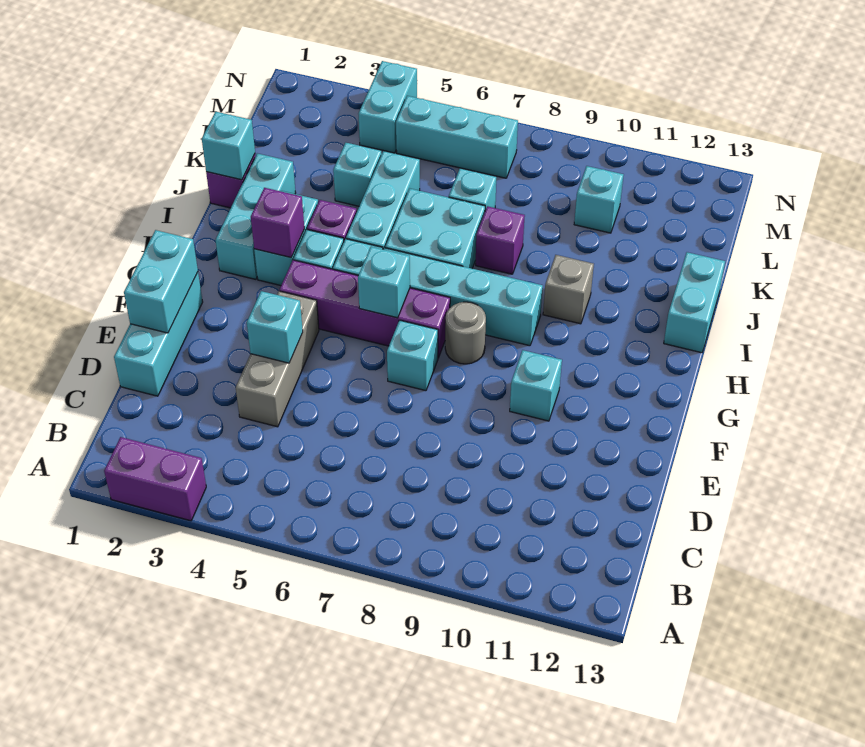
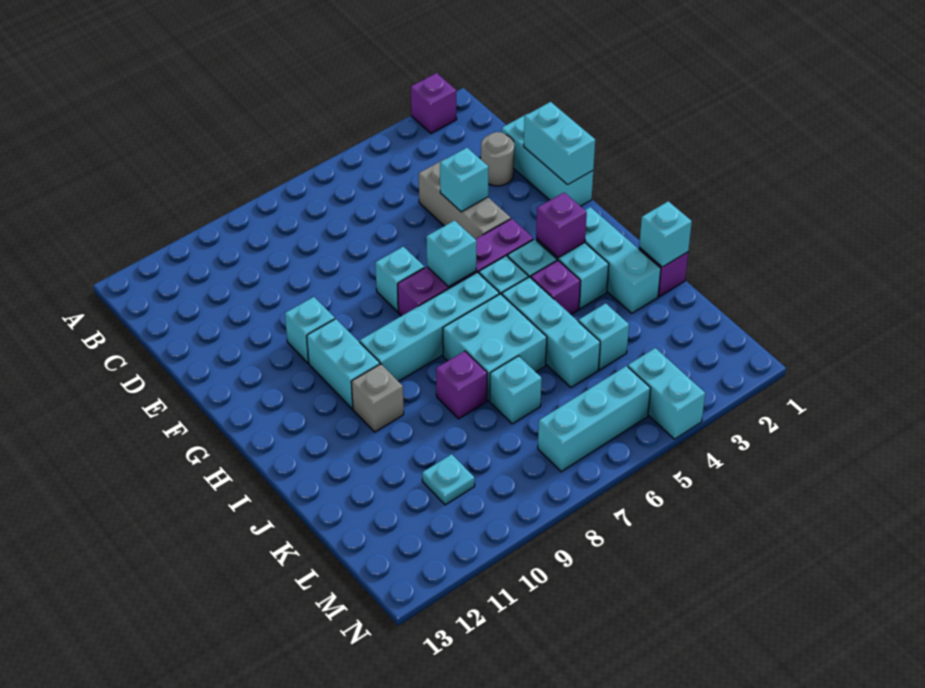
purple 1x2 brick [104,437,206,521] -> purple 1x1 brick [411,73,457,133]
grey 1x1 round brick [445,302,486,364] -> grey 1x1 round brick moved to [481,132,514,186]
cyan 1x2 brick [664,252,725,353] -> cyan 1x2 brick moved to [307,319,380,409]
cyan 1x1 brick [574,166,624,233] -> cyan 1x1 plate [422,454,475,505]

